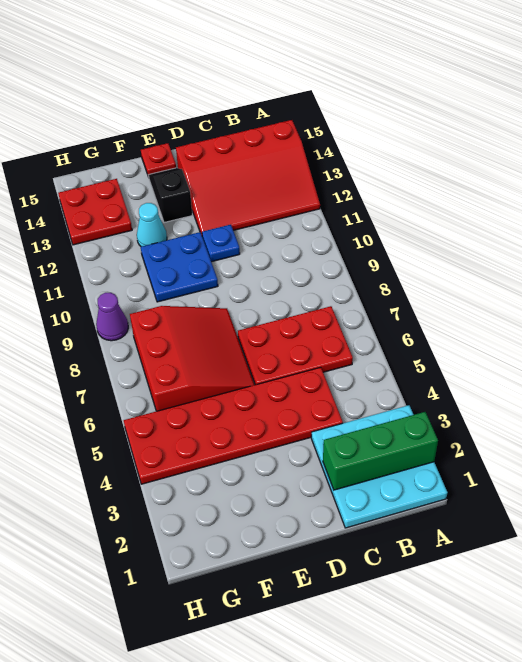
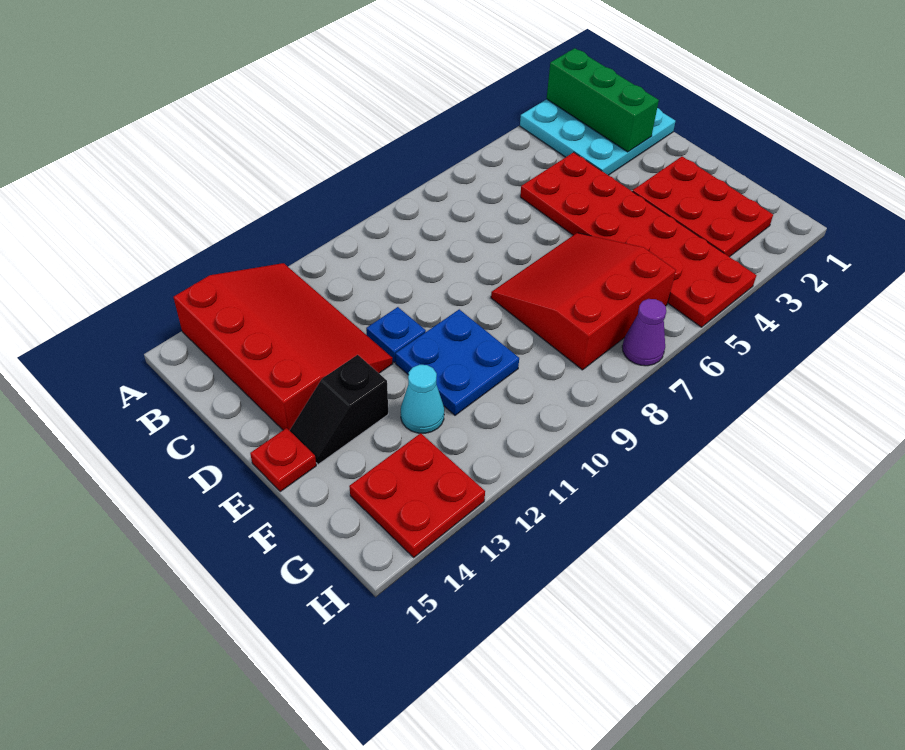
red 2x3 plate [238,306,353,385] -> red 2x3 plate moved to [632,157,773,257]
purple 1x1 cone [96,293,128,341] -> purple 1x1 cone moved to [622,299,666,366]

